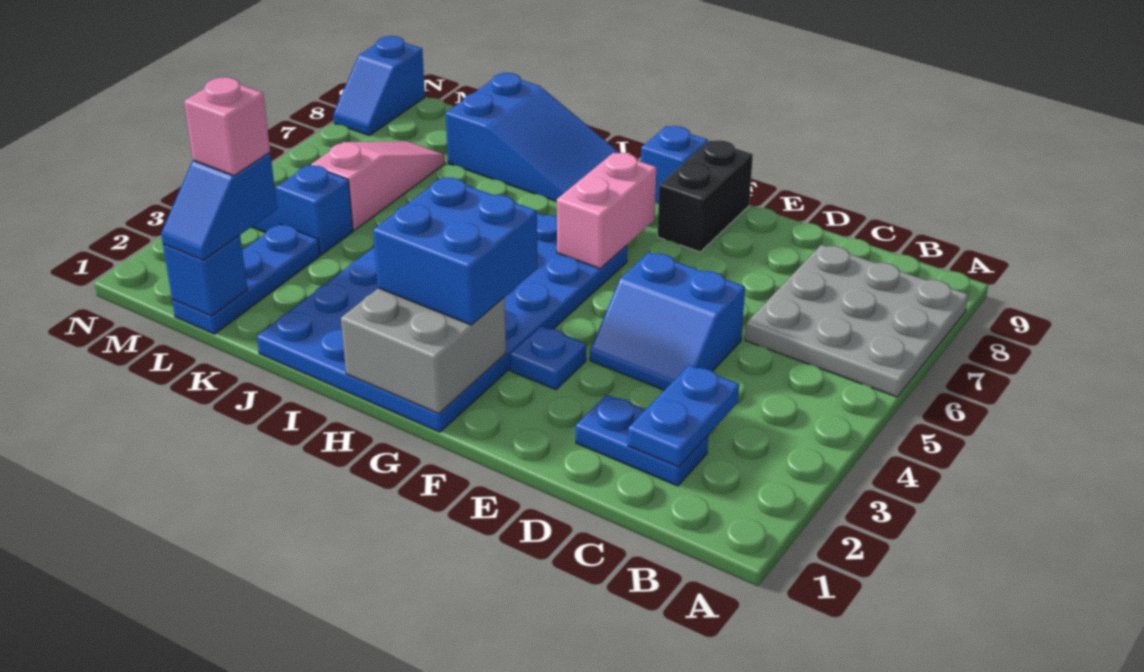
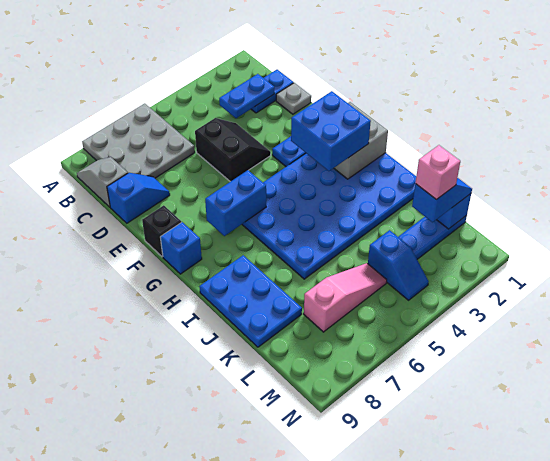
none -> grey 1x2 slope [77,157,128,207]
blue 1x2 plate [576,395,708,486] -> blue 1x2 plate turned to [251,70,294,113]
none -> grey 1x1 plate [276,83,311,114]
blue 2x2 slope [590,252,745,390] -> black 2x2 slope [195,118,271,182]
black 1x2 brick [658,140,753,252] -> black 1x1 brick [142,205,181,257]
pink 1x2 brick [557,153,656,269] -> blue 1x2 brick [205,170,266,236]
blue 2x3 slope [446,73,620,202] -> blue 2x3 plate [199,255,302,347]
pink 1x3 slope [311,142,445,230] -> pink 1x3 slope turned to [304,263,387,332]
blue 1x2 slope [333,36,425,135] -> blue 1x2 slope moved to [107,173,170,223]

